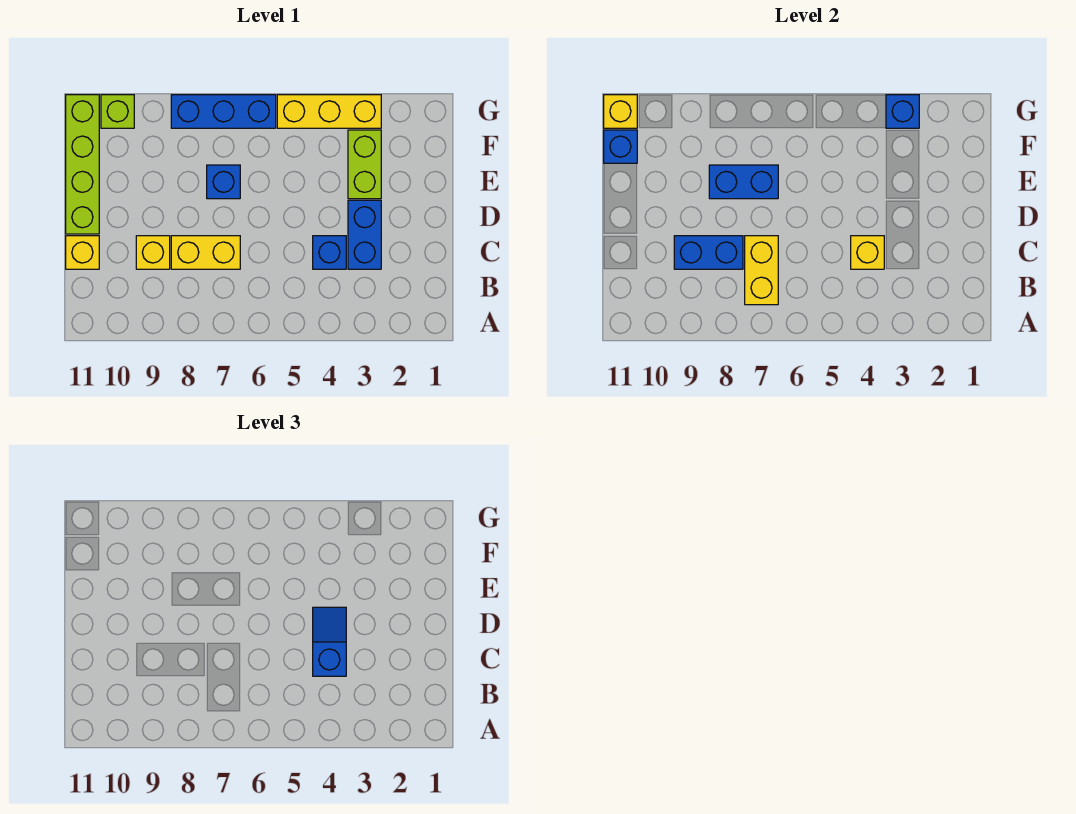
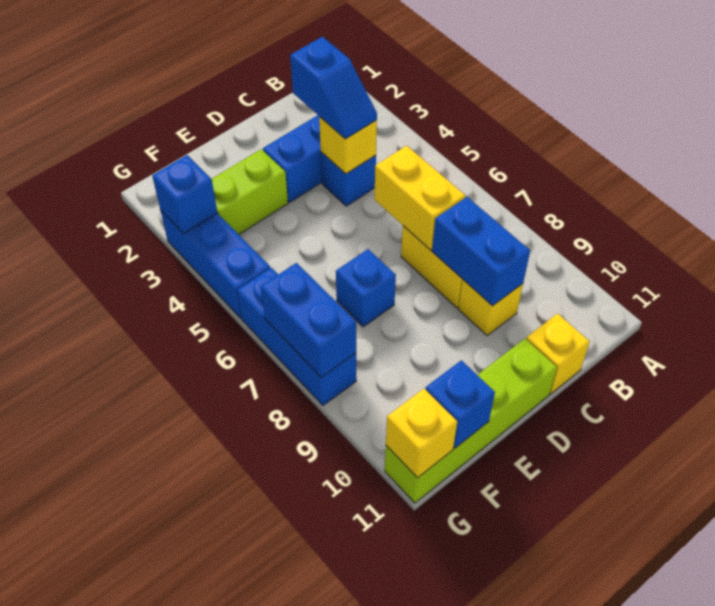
yellow 1x2 brick [745,236,778,305] -> yellow 1x2 brick turned to [375,146,465,250]
blue 1x2 slope [313,607,346,676] -> blue 1x2 slope turned to [290,37,377,139]
blue 1x2 brick [709,165,778,199] -> blue 1x2 brick moved to [261,263,356,377]
yellow 1x3 brick [277,95,381,128] -> blue 1x3 brick [160,210,270,318]
lime 1x1 brick [101,95,134,128] -> none

